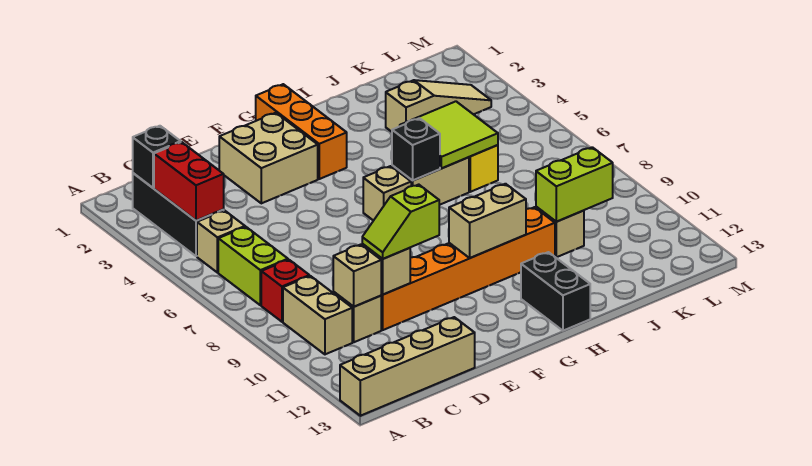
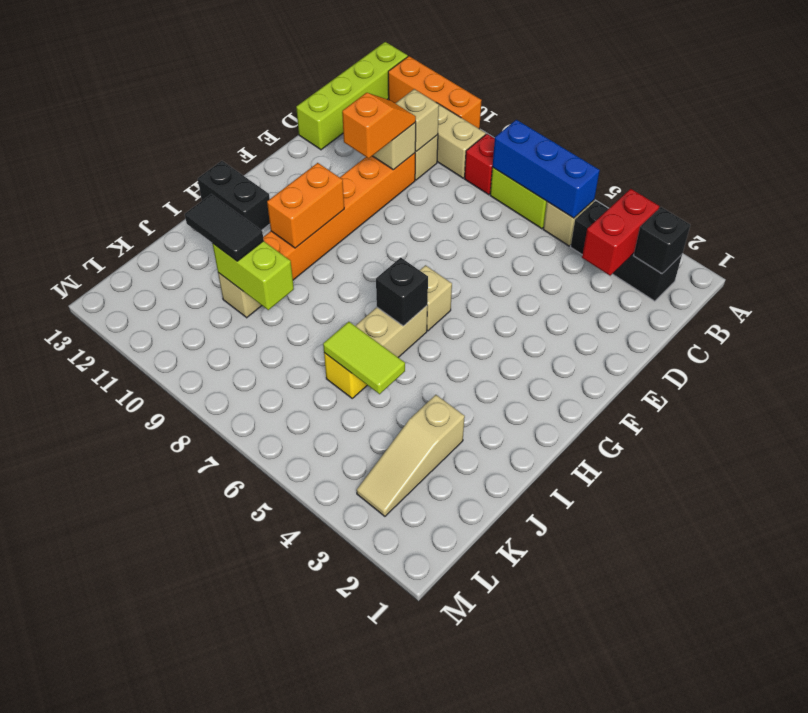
tan 1x4 brick [340,317,475,416] -> lime 1x4 brick [296,42,408,150]
red 1x2 brick [154,142,224,221] -> red 1x2 brick turned to [582,189,659,276]
none -> blue 1x3 brick [493,120,600,218]
lime 1x2 slope [362,185,439,259] -> orange 1x2 slope [342,93,416,158]
tan 2x2 brick [219,113,318,203] -> none
orange 1x3 brick [256,84,347,179] -> orange 1x3 brick moved to [388,56,482,129]
tan 1x2 brick [449,184,526,258] -> orange 1x2 brick [267,163,344,248]
lime 2x2 tile [400,101,498,168] -> lime 1x2 tile [323,322,405,394]
lime 1x2 brick [536,147,613,222] -> lime 1x2 brick turned to [213,241,294,310]
none -> black 1x2 tile [185,194,264,261]

